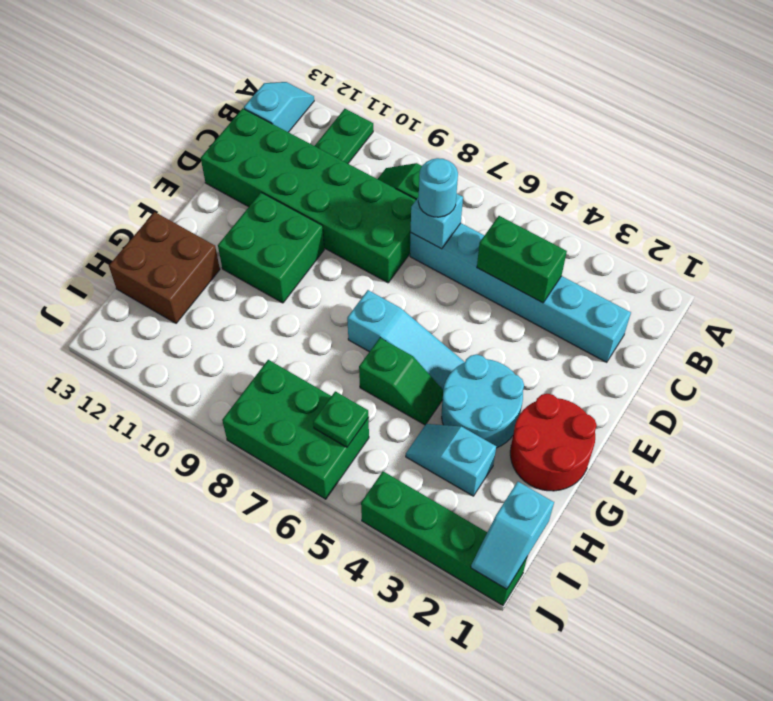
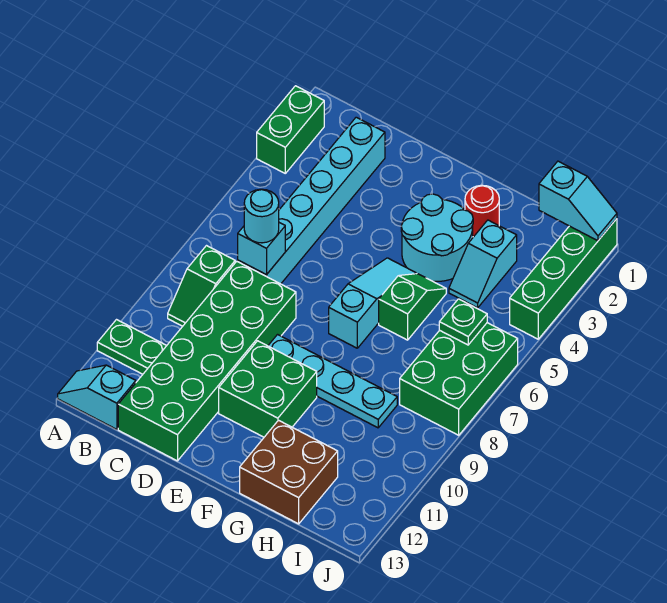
green 1x2 brick [477,216,567,303] -> green 1x2 brick moved to [257,86,324,173]
none -> cyan 1x4 plate [268,335,397,428]
red 2x2 round brick [510,394,597,491] -> red 1x1 round brick [465,185,499,237]

